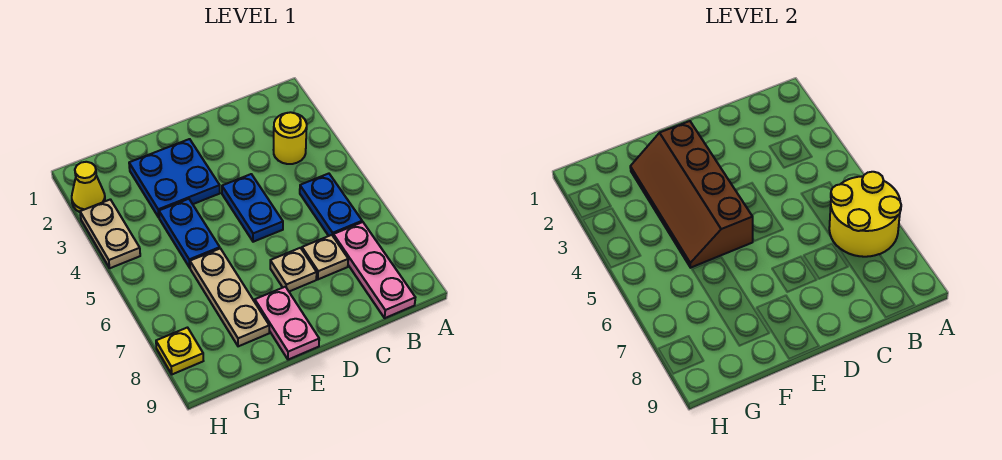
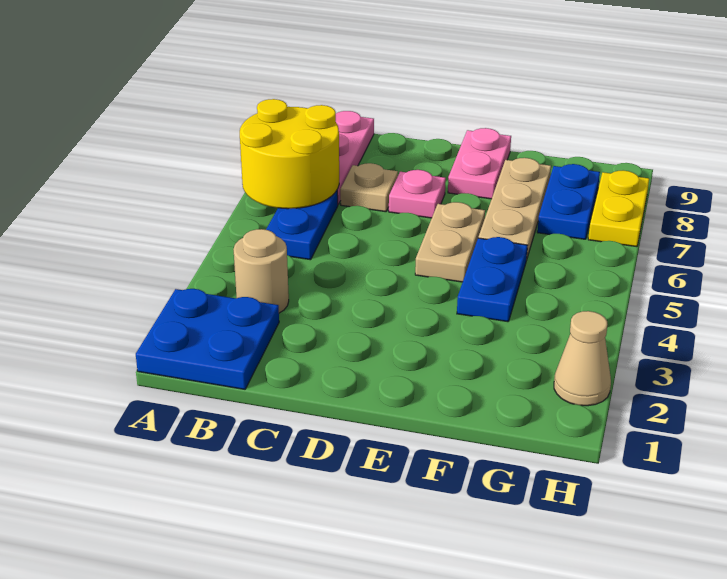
yellow 1x1 round brick [274,112,307,164] -> tan 1x1 round brick [233,229,289,313]
blue 1x2 plate [222,174,283,242] -> blue 1x2 plate moved to [537,164,600,239]
tan 1x1 plate [270,248,317,291] -> pink 1x1 plate [389,170,446,218]
blue 2x2 plate [129,139,220,217] -> blue 2x2 plate moved to [136,289,279,389]
brown 2x4 slope [630,121,753,268] -> none
yellow 1x1 cone [72,162,105,212] -> tan 1x1 cone [554,311,611,406]
tan 1x2 plate [80,199,140,268] -> tan 1x2 plate moved to [415,202,485,282]
yellow 1x1 plate [156,328,203,374] -> yellow 1x2 plate [588,170,649,247]

